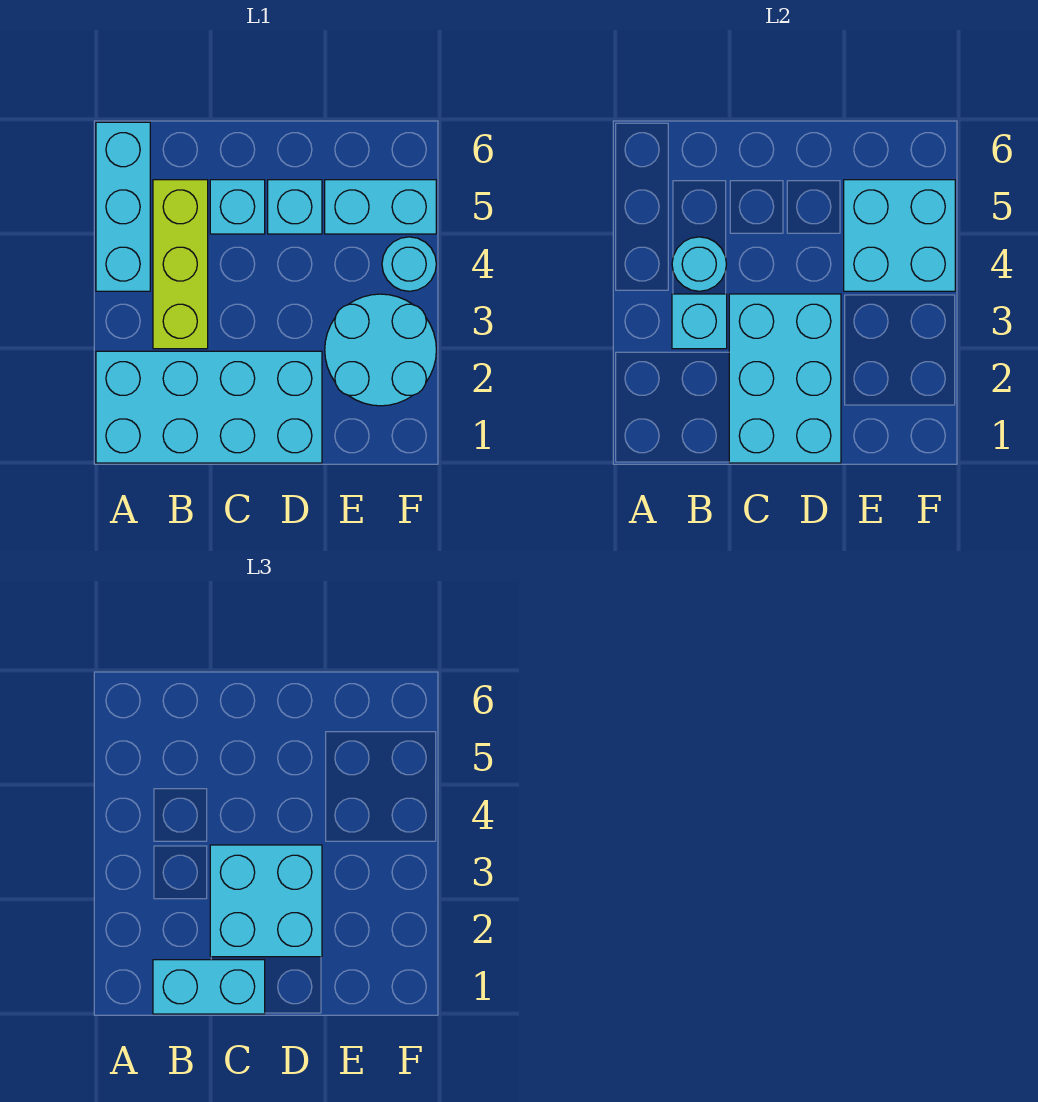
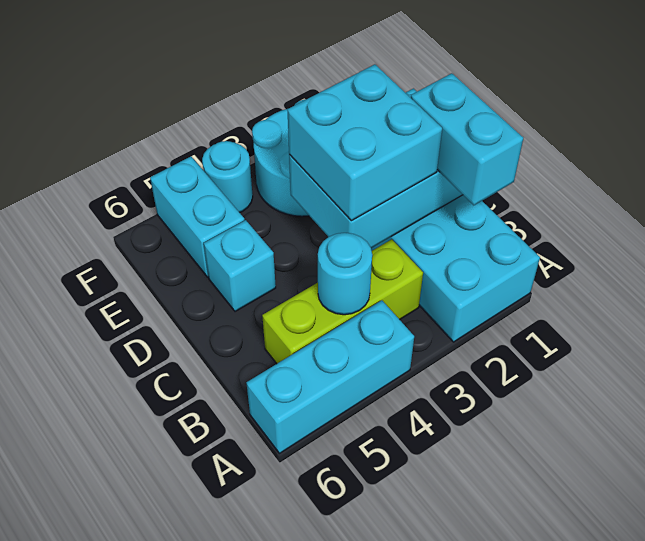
cyan 1x1 brick [672,294,727,349] -> none
cyan 1x1 brick [210,180,265,234] -> none
cyan 2x2 brick [844,180,955,291] -> none

